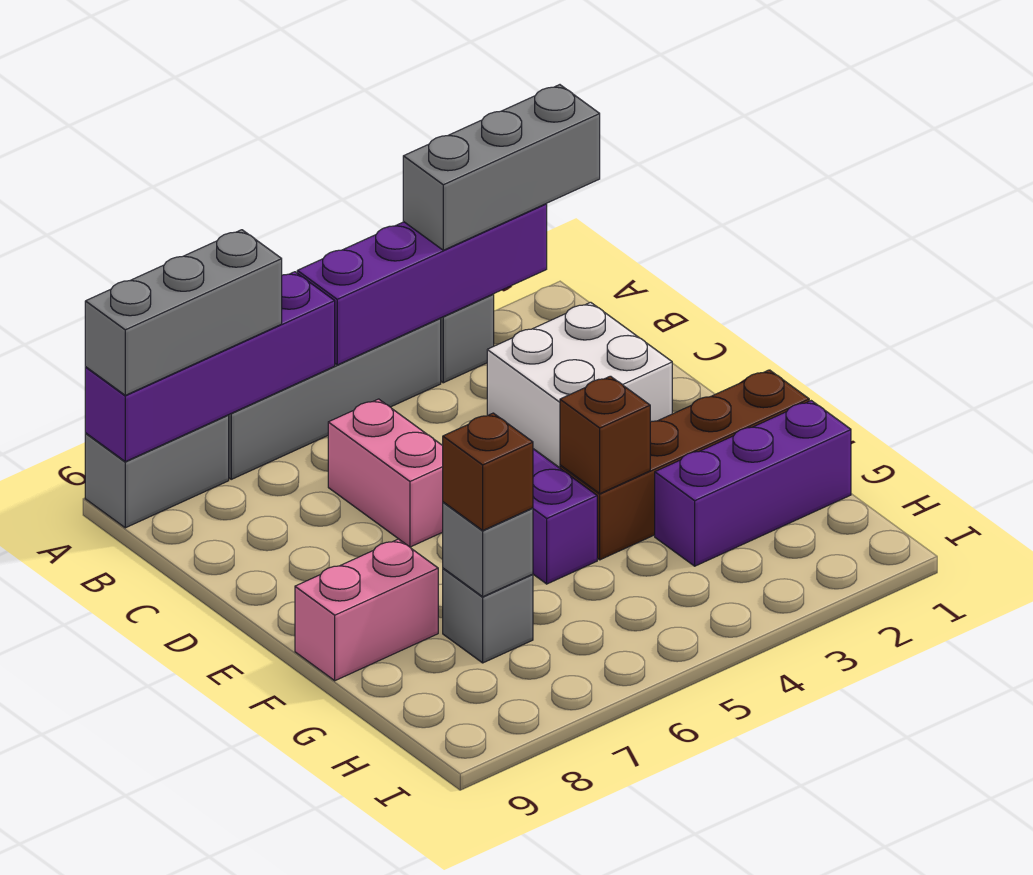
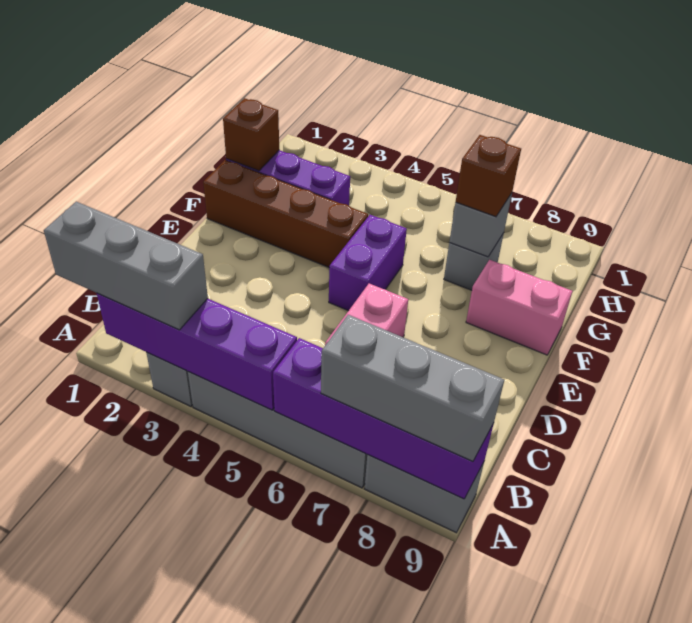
white 2x2 brick [487,302,672,468] -> none
brown 1x1 brick [560,376,650,493] -> brown 1x1 brick moved to [223,98,279,171]

